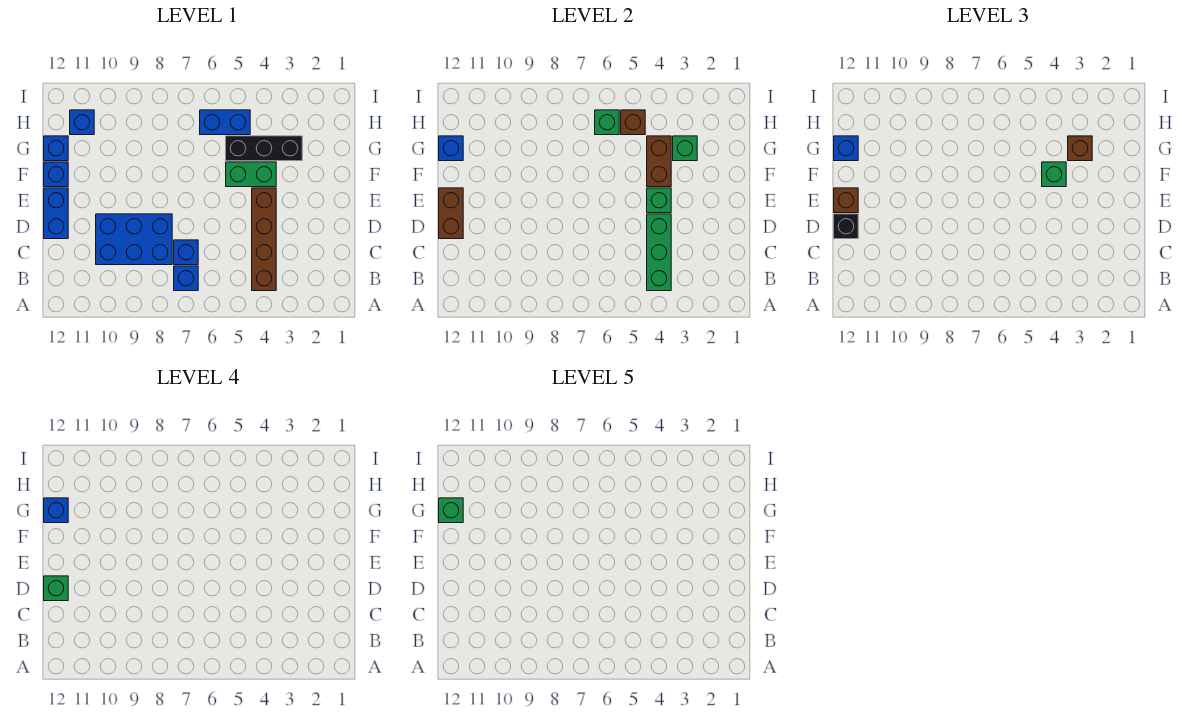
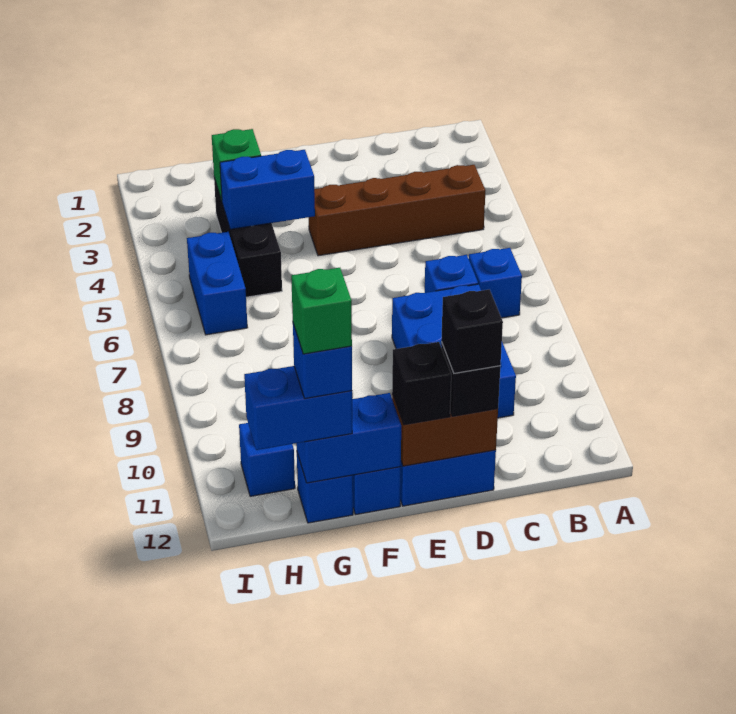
green 1x3 brick [647,214,671,291] -> none
green 1x1 brick [44,576,68,601] -> black 1x1 brick [441,289,503,373]
green 1x1 brick [647,188,671,213] -> none
brown 1x1 brick [834,188,858,213] -> black 1x1 brick [392,342,451,425]
green 1x2 brick [226,162,276,187] -> none
brown 1x2 brick [647,136,671,187] -> blue 1x2 brick [220,150,315,229]
green 1x1 brick [1042,162,1066,187] -> none
brown 1x1 brick [1068,136,1092,161] -> none
blue 1x1 brick [439,136,463,161] -> blue 1x2 brick [296,393,401,483]
blue 1x1 brick [834,136,858,161] -> blue 1x2 brick [244,366,352,450]
brown 1x1 brick [621,110,645,135] -> none
green 1x1 brick [595,110,619,135] -> none

